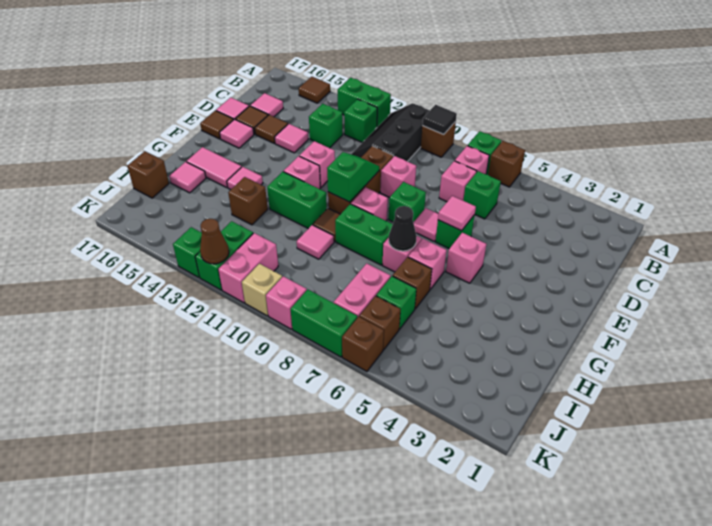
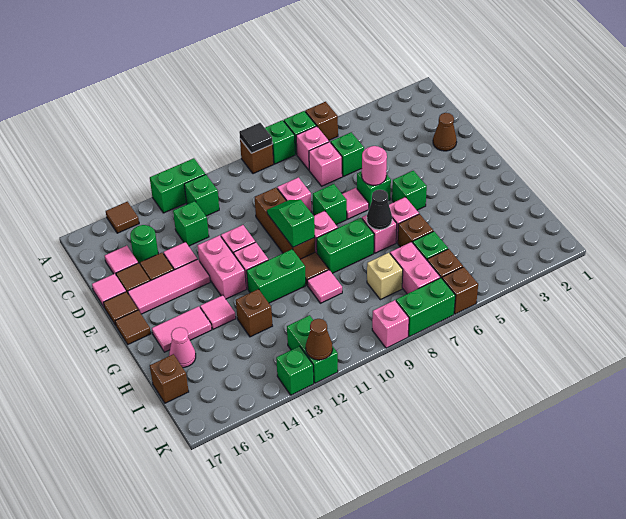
none -> green 1x1 brick [265,120,295,164]
black 2x3 slope [351,103,430,161] -> none
none -> green 1x1 round brick [130,225,158,263]
none -> brown 1x1 cone [433,113,457,151]
pink 1x1 tile [438,196,476,231] -> pink 1x1 round brick [362,146,387,185]
pink 1x1 tile [220,119,254,148] -> pink 1x3 tile [128,259,210,314]
pink 1x1 brick [446,233,486,283] -> green 1x1 brick [392,171,427,210]
none -> brown 1x1 tile [115,310,151,344]
pink 1x1 tile [169,162,206,193] -> pink 1x1 cone [169,327,196,368]
pink 1x2 brick [218,233,278,303] -> pink 1x2 brick moved to [198,235,246,299]
tan 1x1 brick [242,264,282,316] -> tan 1x1 brick moved to [367,253,403,300]

